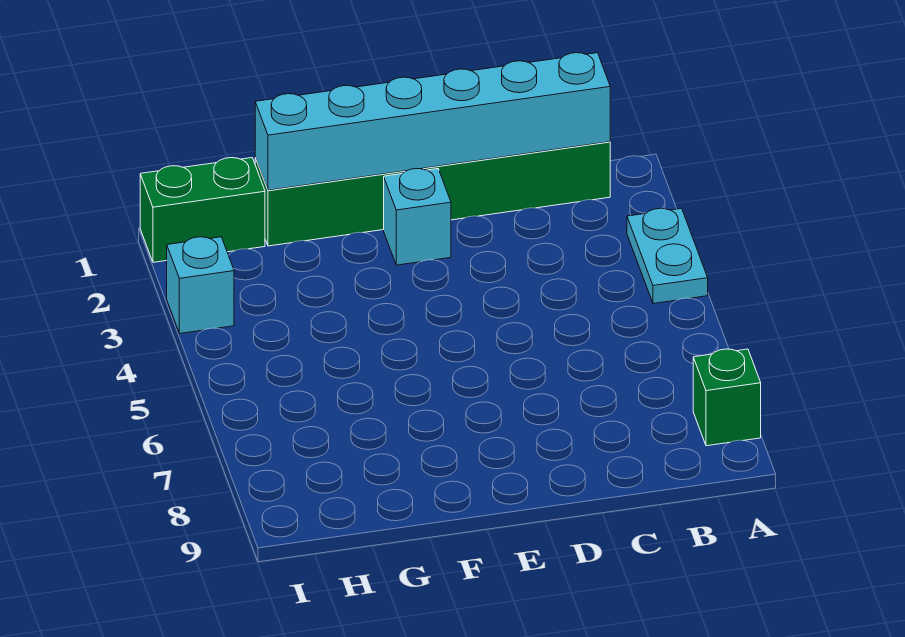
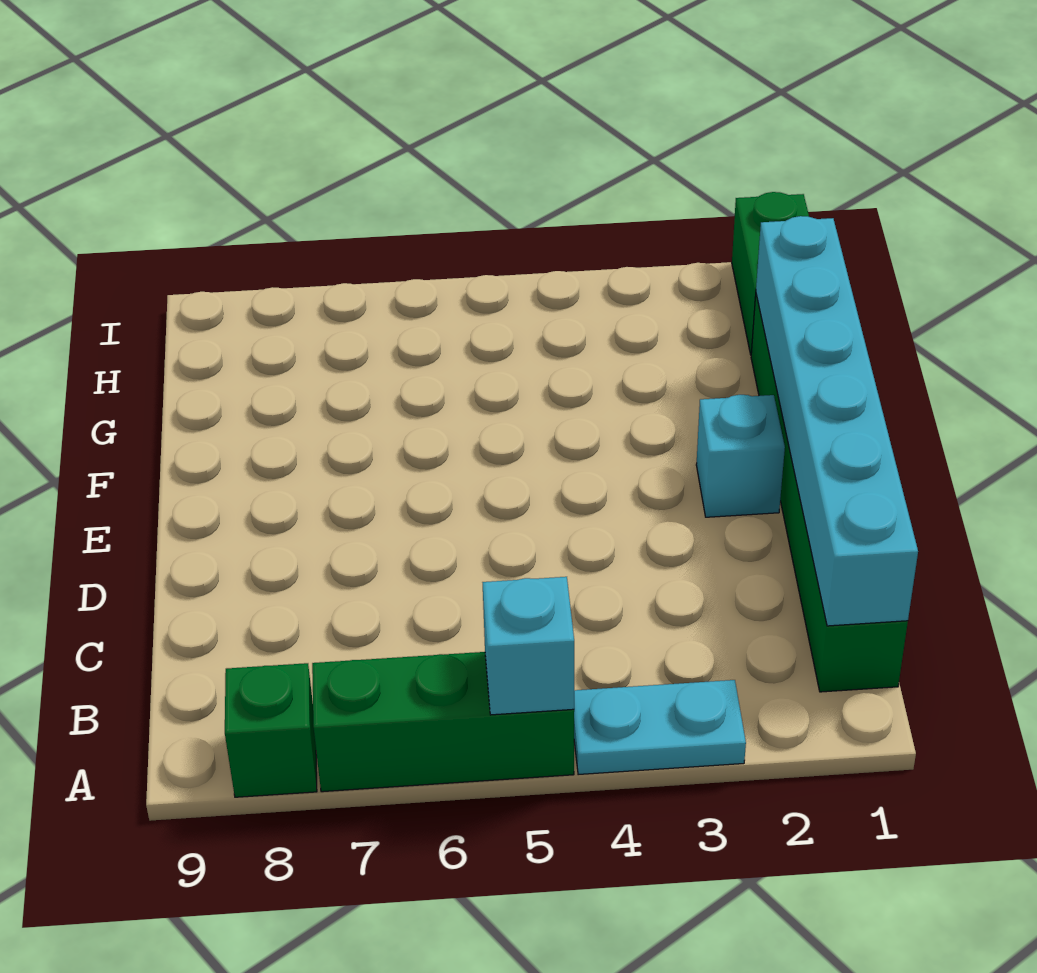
none -> green 1x3 brick [312,652,574,792]
cyan 1x1 brick [167,237,234,333] -> cyan 1x1 brick moved to [482,577,574,715]

